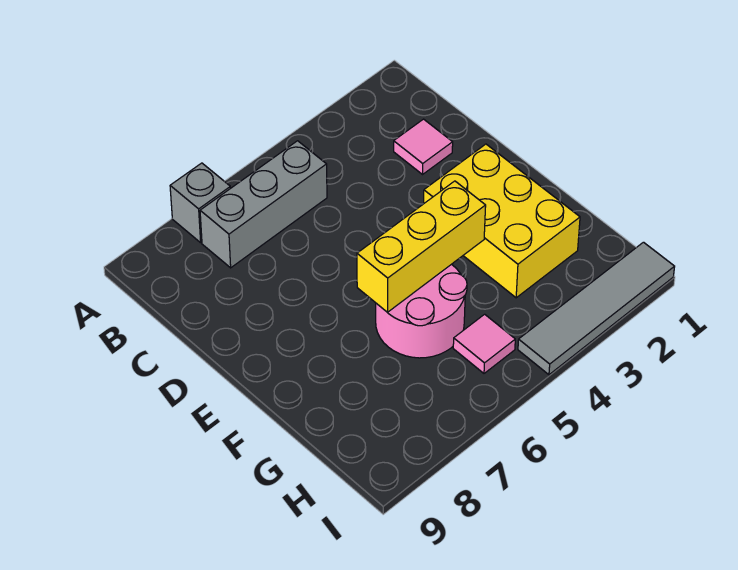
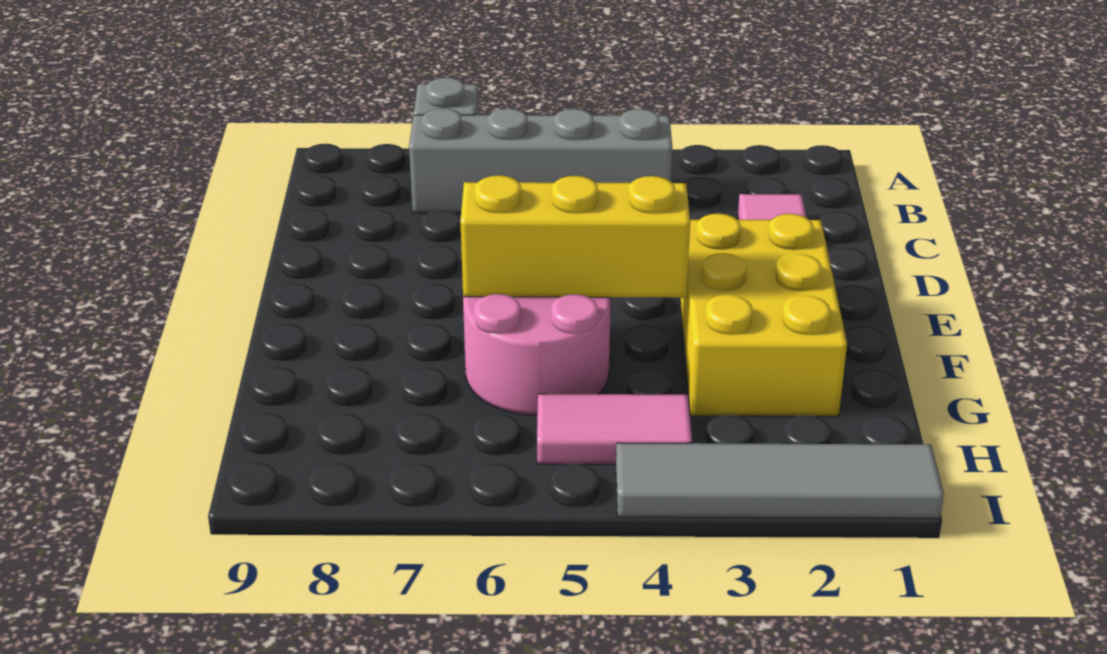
grey 1x3 brick [200,141,327,268] -> grey 1x4 brick [409,108,672,213]
pink 1x1 tile [453,314,515,373] -> pink 1x2 tile [537,394,692,464]

